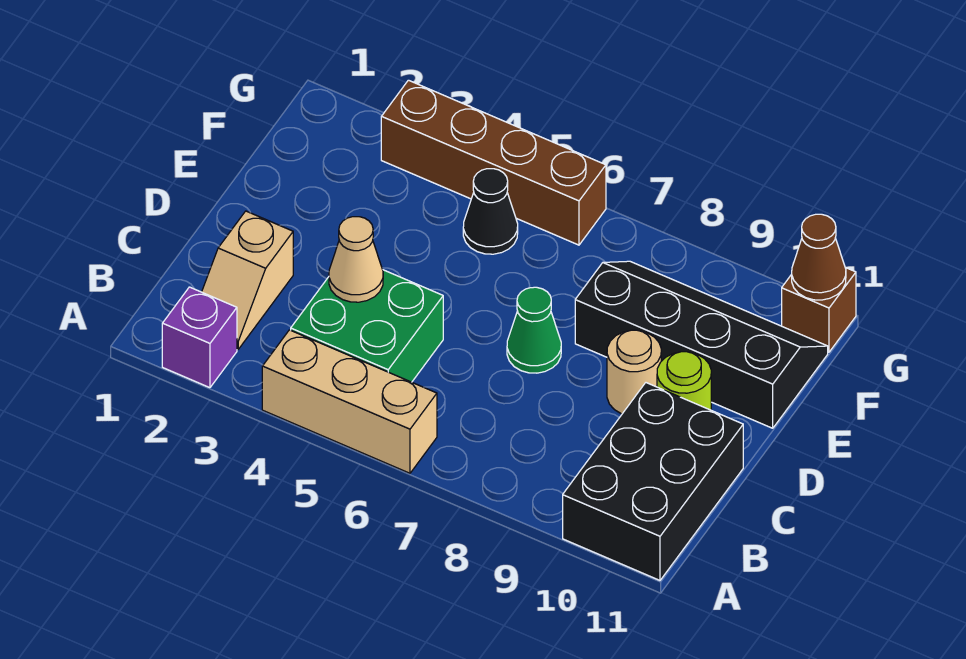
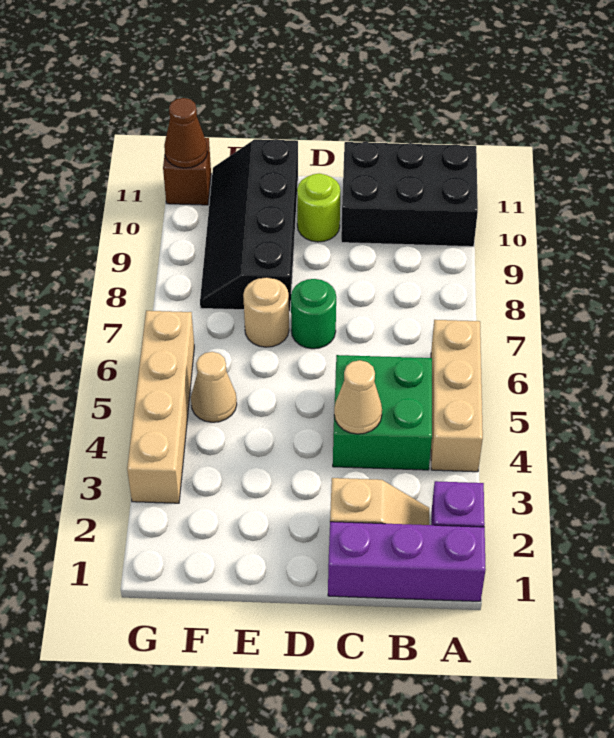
none -> purple 1x3 brick [328,522,486,601]
green 1x1 cone [507,287,561,373] -> green 1x1 round brick [291,279,336,349]
tan 1x1 round brick [607,330,661,414] -> tan 1x1 round brick moved to [243,277,289,347]
black 1x1 cone [463,169,518,254] -> tan 1x1 cone [191,352,237,422]
brown 1x4 brick [381,80,606,245] -> tan 1x4 brick [127,311,194,503]

